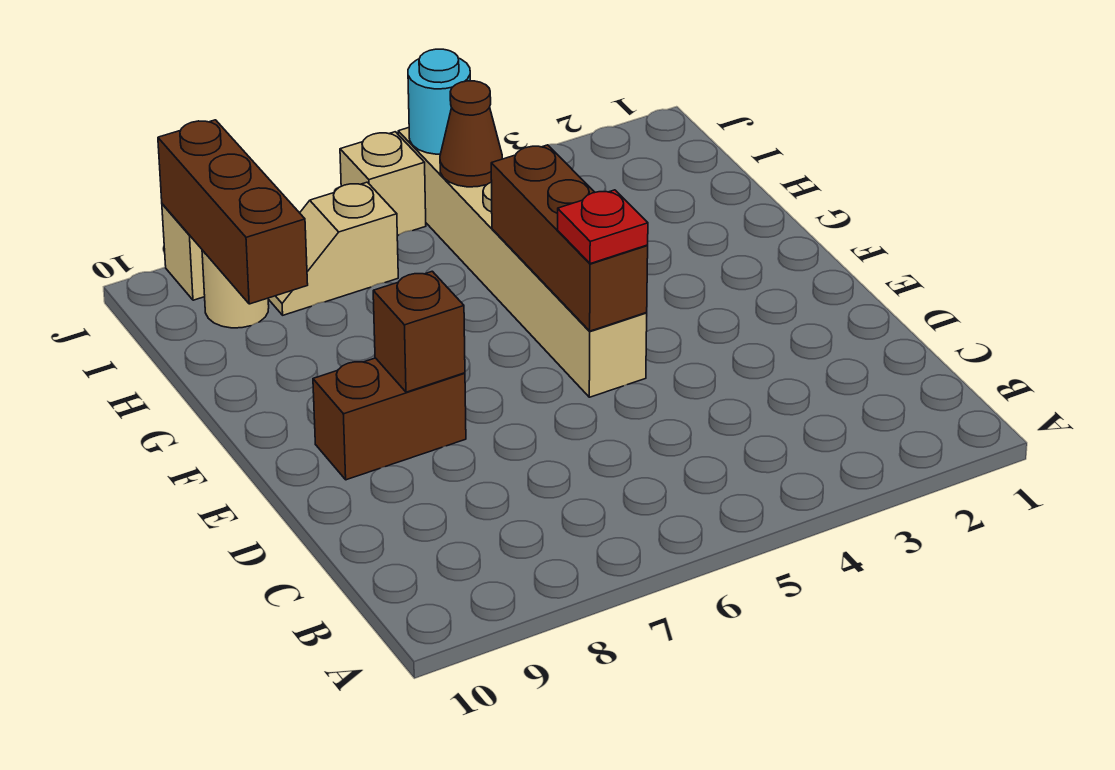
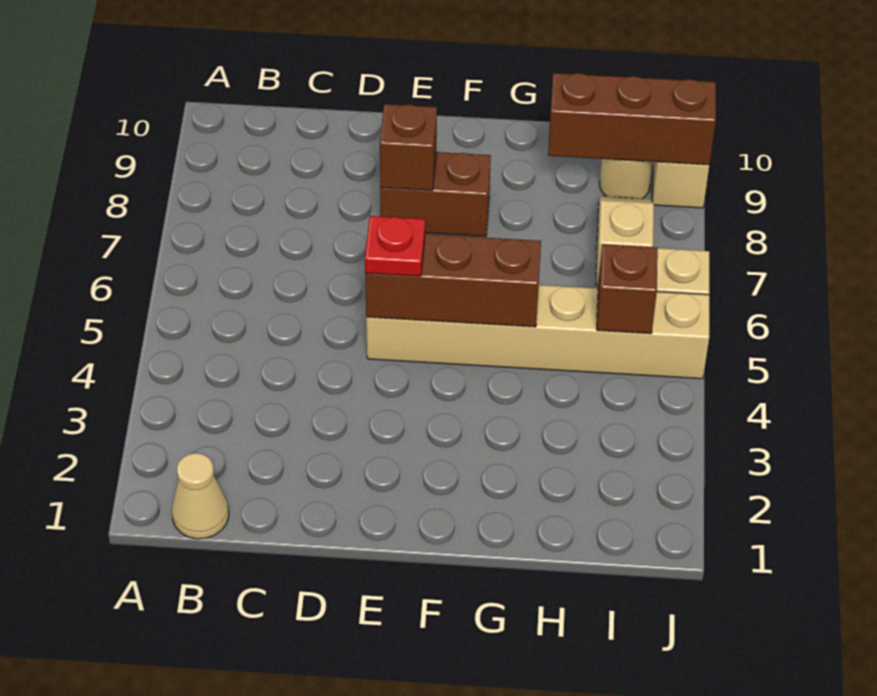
none -> tan 1x1 cone [172,453,229,539]
brown 1x2 brick [313,358,466,480] -> brown 1x2 brick turned to [380,152,491,237]
brown 1x1 cone [440,81,502,187] -> brown 1x1 brick [597,244,658,334]
cyan 1x1 round brick [408,49,470,154] -> none

